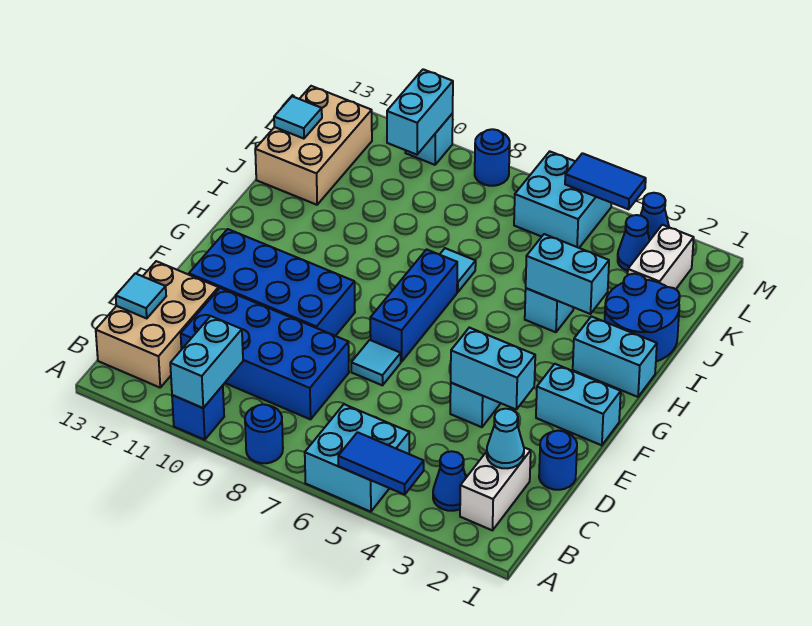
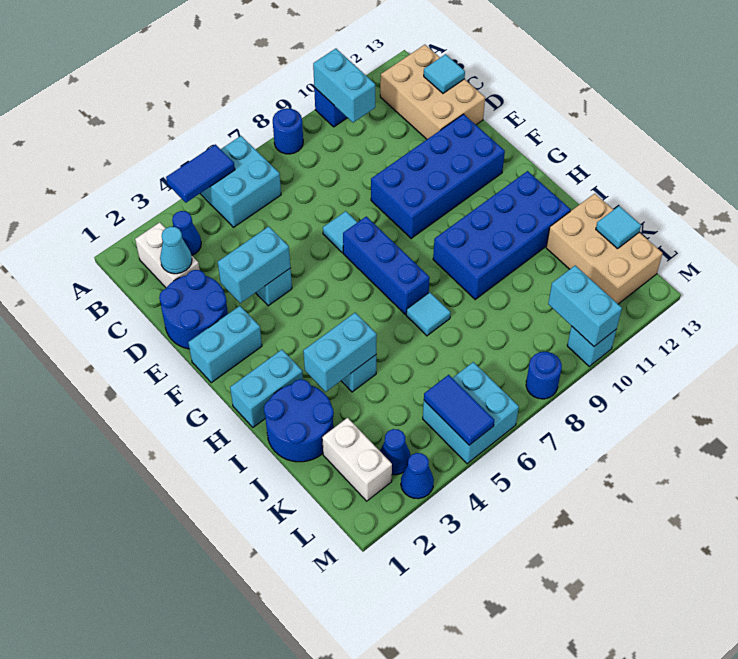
blue 2x4 brick [181,288,349,419] -> blue 2x4 brick moved to [433,171,571,299]
blue 1x1 round brick [539,431,577,490] -> blue 2x2 round brick [159,270,228,349]
blue 1x2 tile [565,153,646,209] -> blue 1x2 tile turned to [424,375,494,445]

